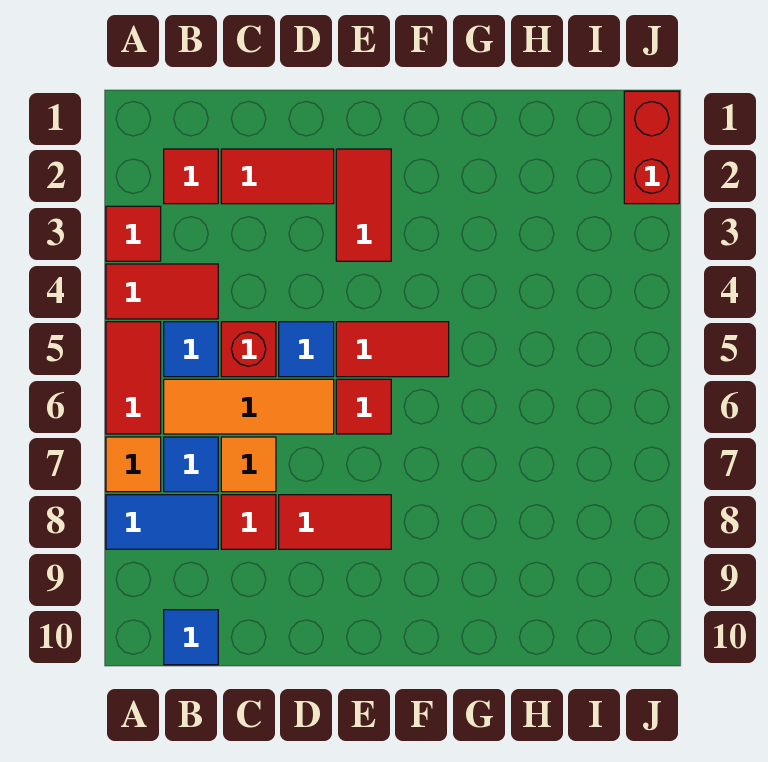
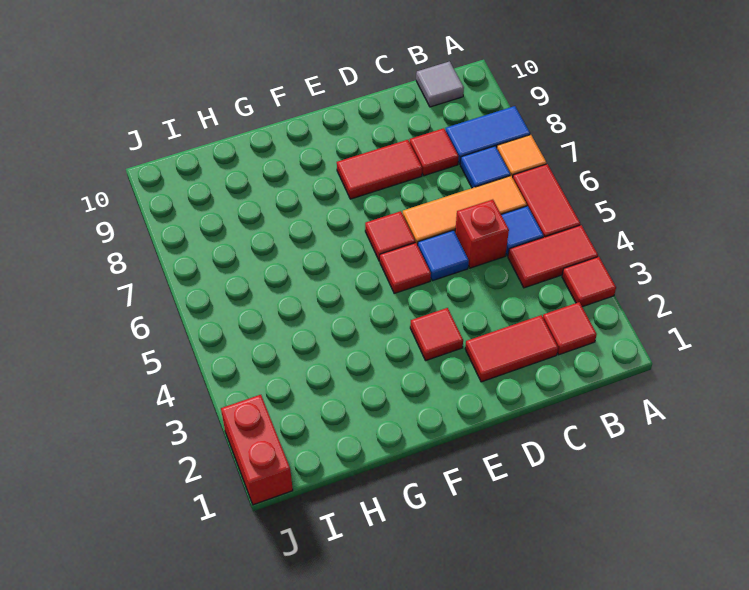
blue 1x1 tile [164,610,218,665] -> grey 1x1 tile [416,61,464,107]
orange 1x1 tile [221,437,276,492] -> none
red 1x2 tile [336,149,391,261] -> red 1x1 tile [410,308,463,361]
red 1x2 tile [336,322,449,377] -> red 1x1 tile [380,243,431,293]

